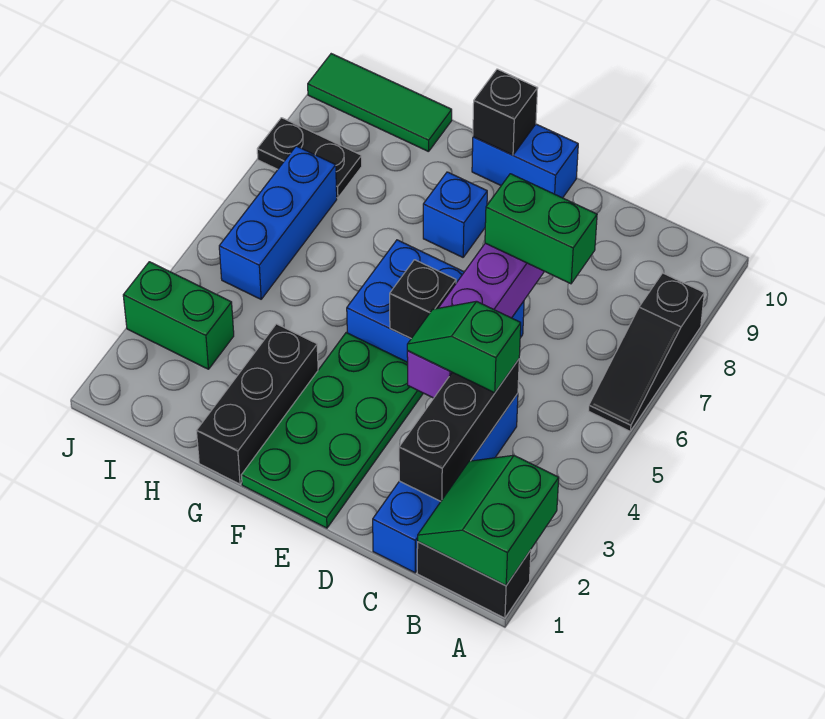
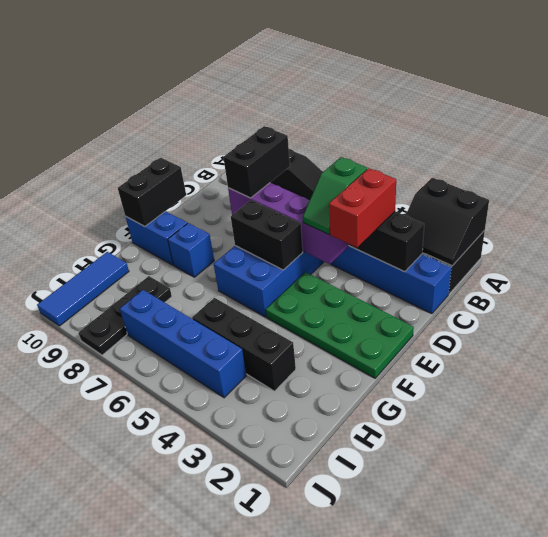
green 2x2 slope [418,455,559,586] -> black 2x2 slope [406,178,489,266]
none -> red 1x2 brick [329,168,396,247]
green 1x2 brick [485,174,597,284] -> black 1x2 brick [223,126,290,198]
black 1x1 brick [390,260,456,338] -> black 1x2 brick [231,200,303,270]
blue 1x2 brick [472,124,578,198] -> blue 1x2 brick turned to [125,211,187,265]
black 1x1 brick [473,69,538,155] -> black 1x2 brick [118,158,186,227]
black 1x3 brick [197,324,318,484] -> black 1x3 brick moved to [192,298,296,391]
green 1x3 tile [308,54,452,152] -> blue 1x3 tile [37,252,129,326]
green 1x2 brick [123,262,234,369] -> none
blue 1x3 brick [219,146,337,299] -> blue 1x4 brick [120,290,246,398]
black 1x2 plate [257,118,362,198] -> black 1x3 plate [79,276,172,355]

